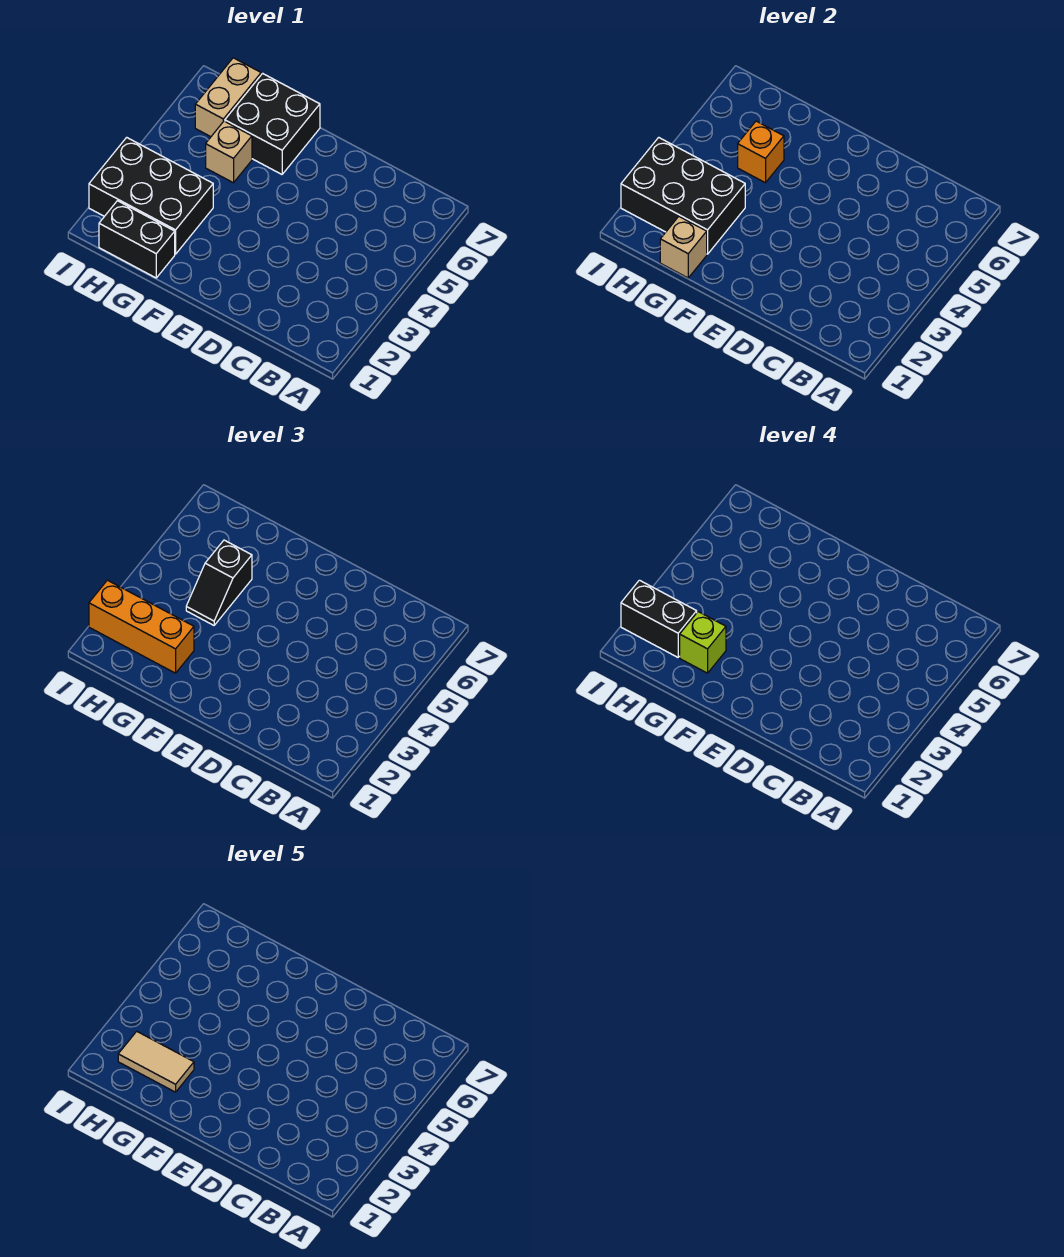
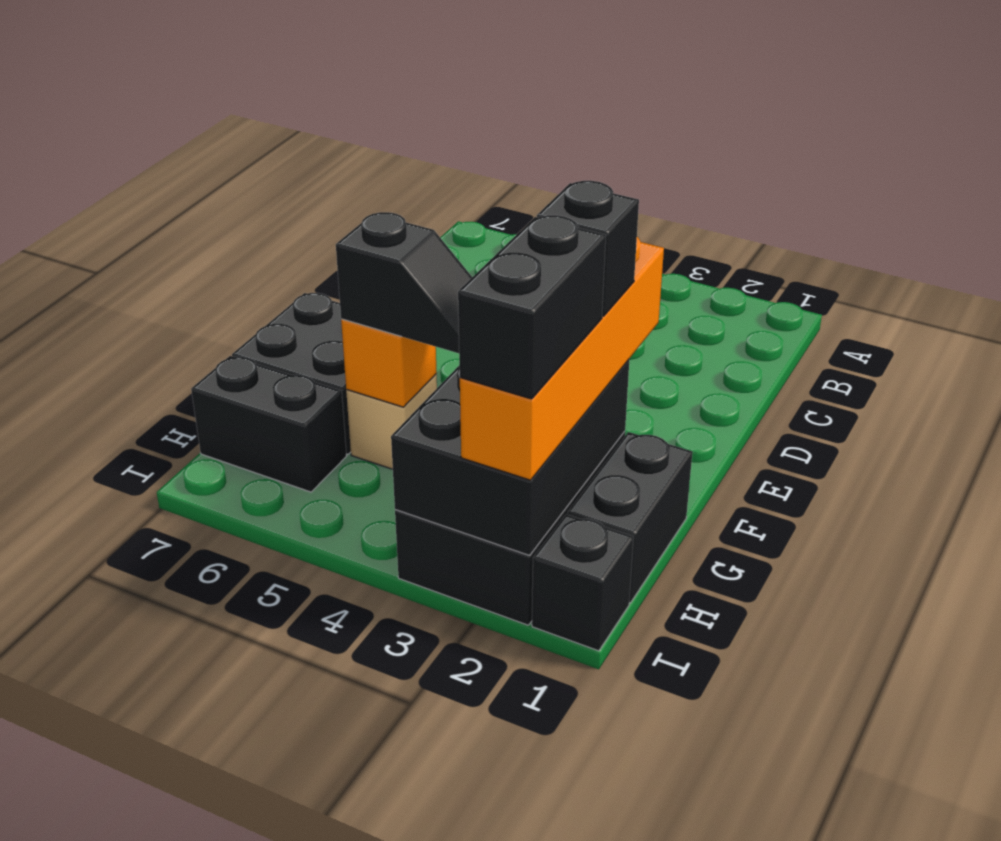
tan 1x1 brick [660,217,707,278] -> none
orange 1x3 brick [89,580,194,673] -> orange 1x4 brick [460,237,664,480]
lime 1x1 brick [680,612,726,673] -> black 1x1 brick [537,181,639,316]
tan 1x2 tile [118,1031,194,1092] -> none
tan 1x2 brick [195,58,261,137] -> black 1x2 brick [191,356,346,492]
none -> black 1x1 brick [532,514,634,651]

